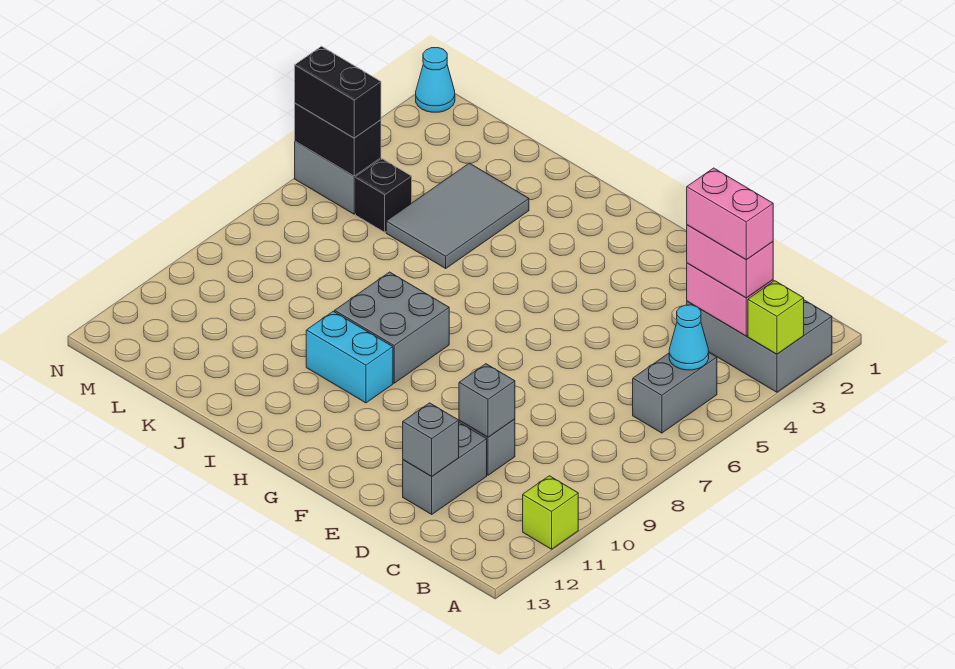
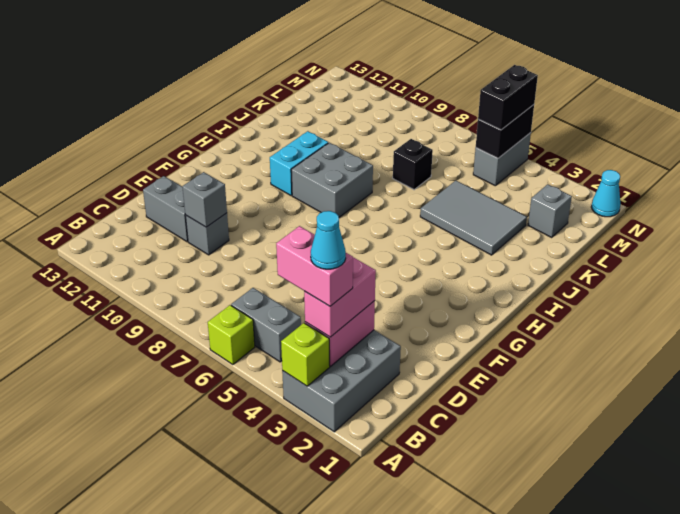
lime 1x1 brick [523,476,578,549] -> lime 1x1 brick moved to [208,305,255,365]
pink 1x2 brick [687,168,773,259] -> pink 1x2 brick turned to [276,226,353,306]
cyan 1x1 cone [669,305,709,370] -> cyan 1x1 cone moved to [311,211,346,269]
grey 1x1 brick [403,403,459,476] -> grey 1x1 brick moved to [528,184,572,237]
black 1x1 brick [356,159,412,232] -> black 1x1 brick moved to [393,139,433,190]

